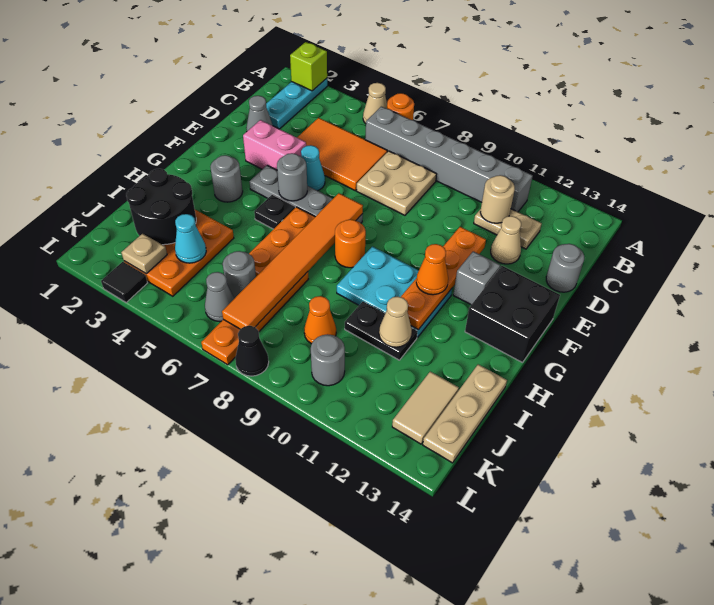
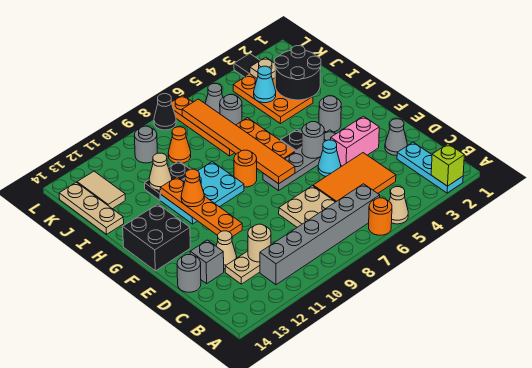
grey 1x1 brick [453,251,500,305] -> grey 1x1 brick moved to [190,240,224,284]

